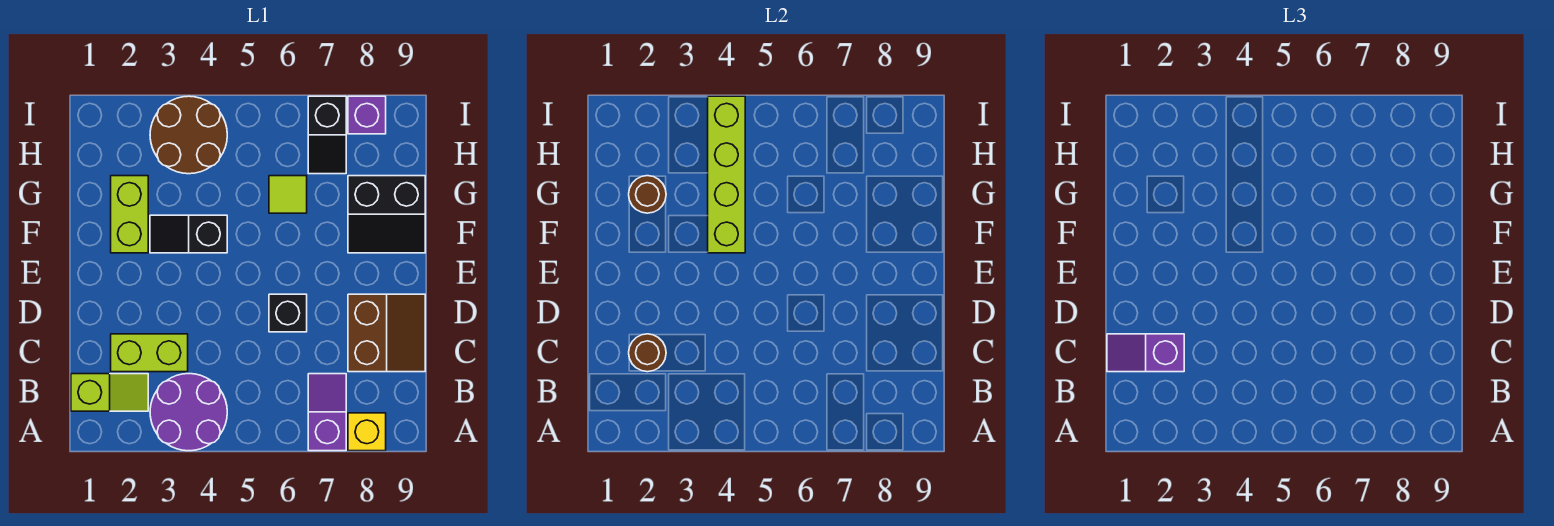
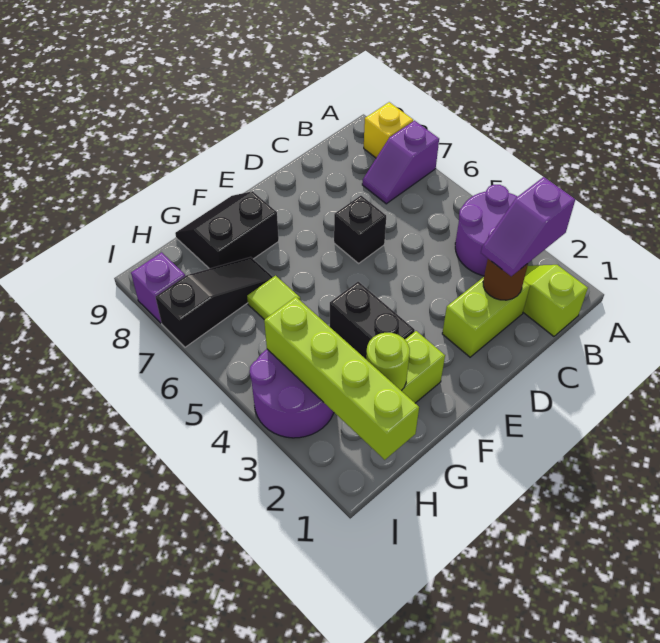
purple 1x2 slope [1107,334,1184,372] -> purple 1x2 slope turned to [481,177,575,276]
lime 1x2 brick [111,334,188,372] -> lime 1x2 brick turned to [442,277,530,357]
brown 2x2 slope [348,294,425,372] -> none
black 1x2 slope [150,215,227,253] -> black 1x2 brick [330,282,415,359]
lime 1x4 brick [708,96,745,253] -> lime 1x4 brick turned to [264,297,419,460]
black 2x2 slope [348,176,425,253] -> black 2x2 slope turned to [175,191,279,269]
brown 1x1 round brick [629,176,666,213] -> lime 1x1 round brick [366,333,410,391]
brown 2x2 round brick [150,96,227,174] -> purple 2x2 round brick [250,349,334,438]
black 1x2 slope [308,96,346,174] -> black 1x3 slope [156,257,273,347]

